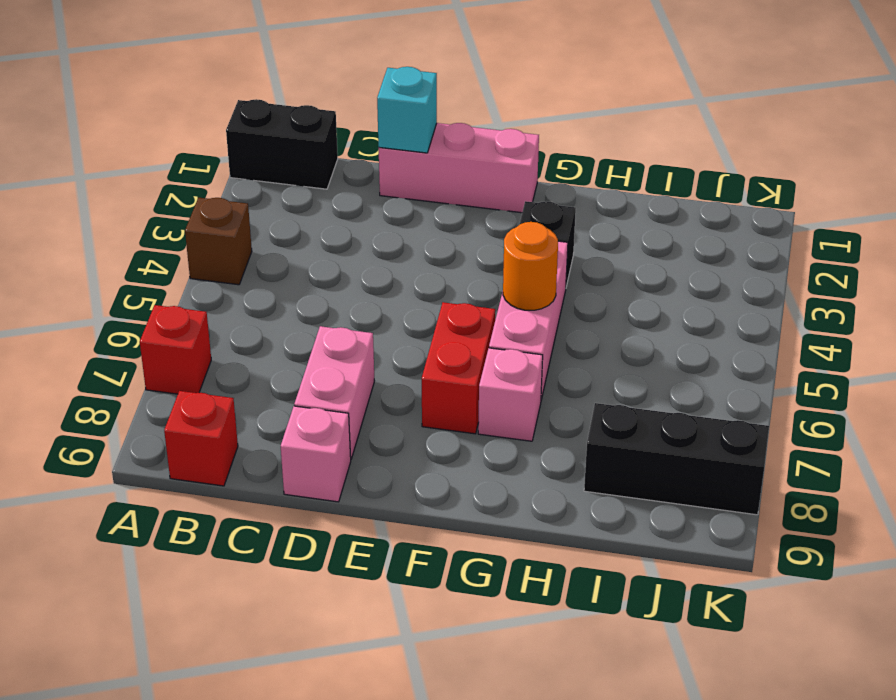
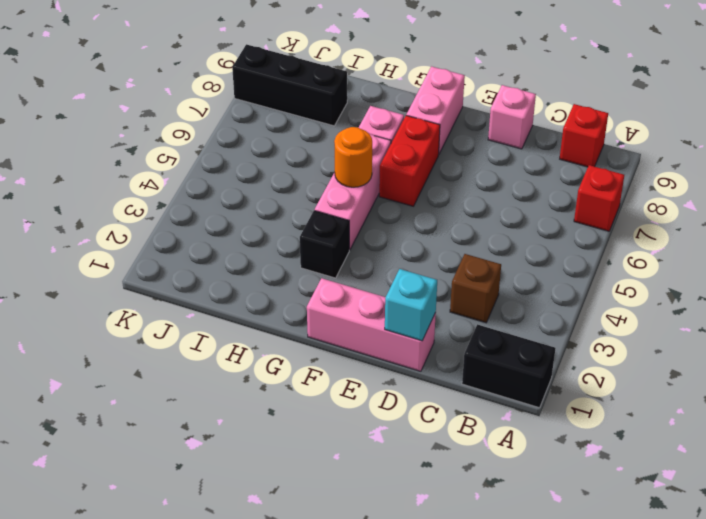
brown 1x1 brick [185,198,252,285] -> brown 1x1 brick moved to [450,254,501,323]
pink 1x2 brick [294,326,374,459] -> pink 1x2 brick moved to [406,66,465,154]

